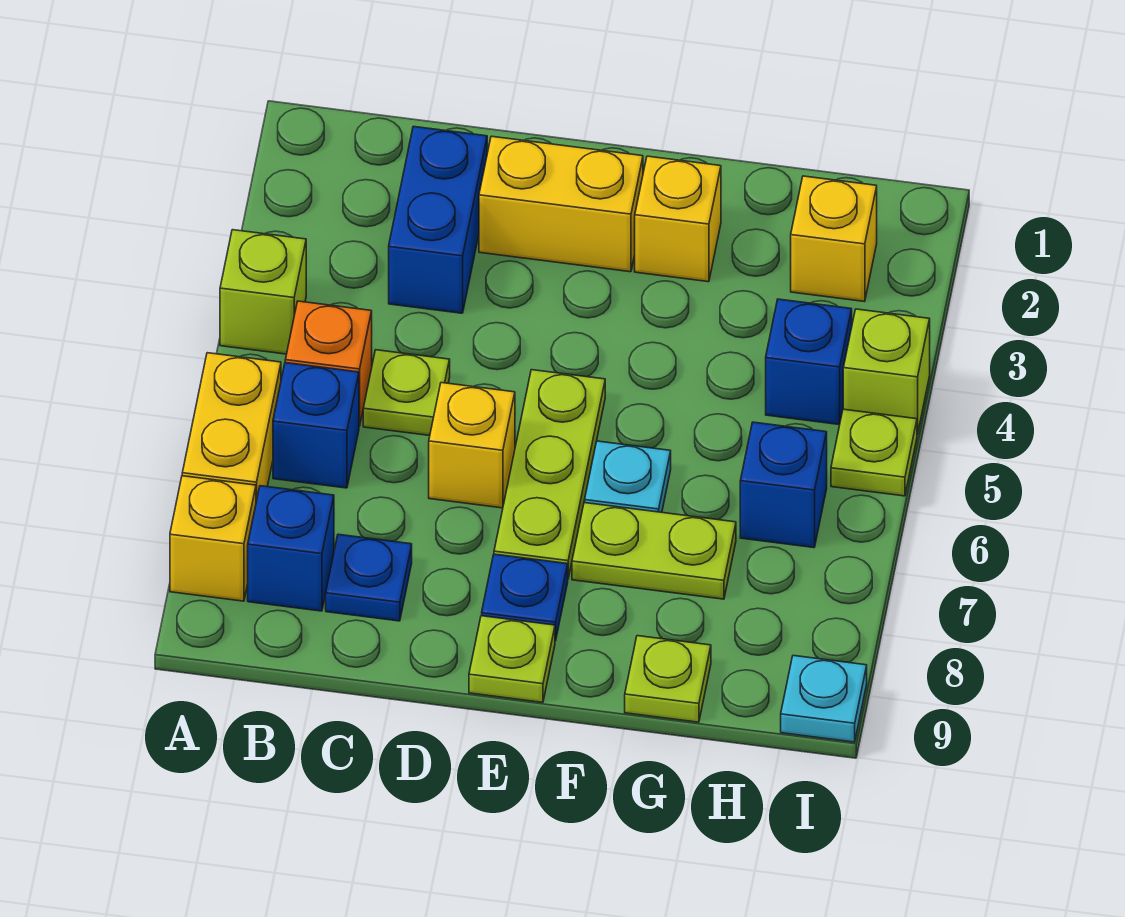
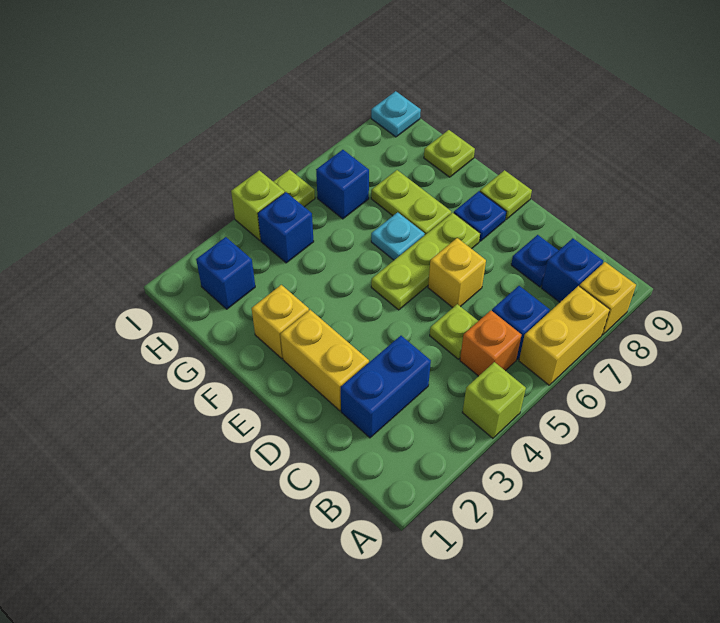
yellow 1x1 brick [791,176,877,302] -> blue 1x1 brick [196,237,255,309]

